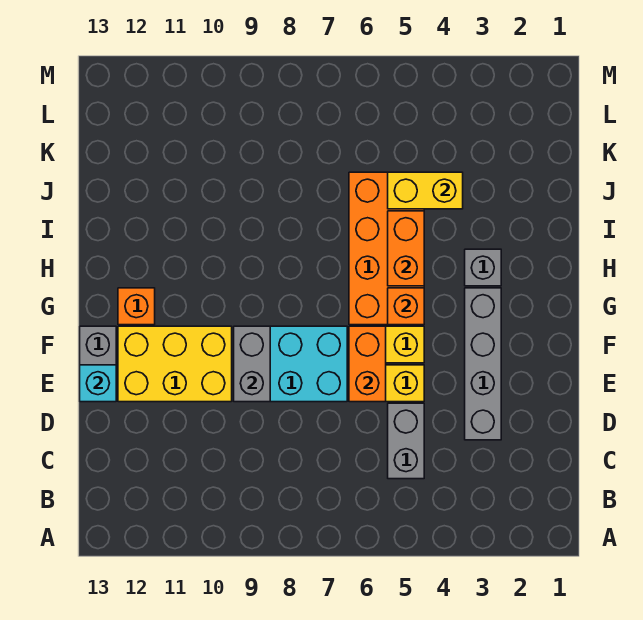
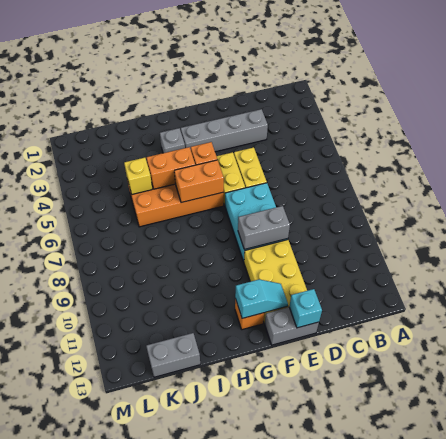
grey 1x2 brick [388,403,424,479] -> grey 1x2 brick moved to [146,333,200,377]
orange 1x2 brick [349,326,386,402] -> orange 1x2 brick moved to [174,160,224,203]
none -> cyan 1x2 slope [235,280,288,318]
yellow 1x2 brick [388,172,463,209] -> yellow 1x1 brick [124,158,152,194]

